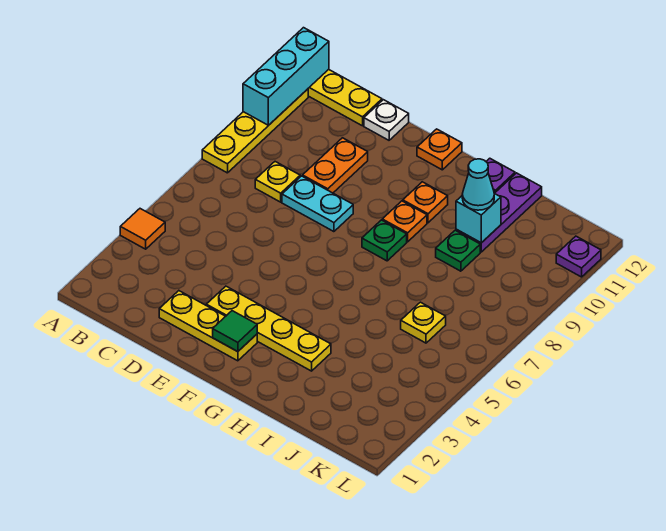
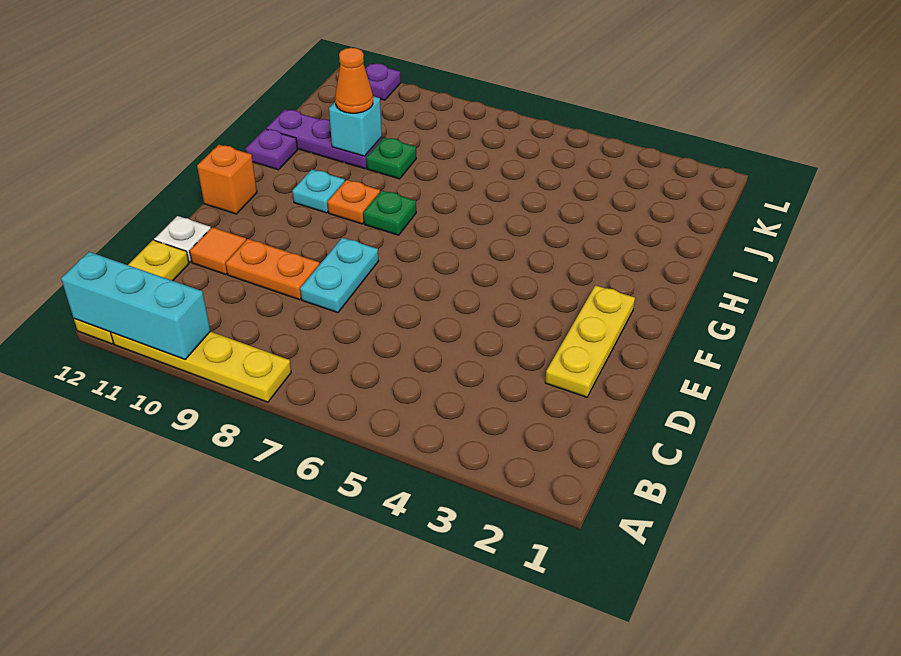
orange 1x1 tile [120,209,165,249] -> orange 1x1 tile moved to [190,227,246,275]
yellow 1x1 plate [255,162,300,202] -> none
yellow 1x4 plate [206,286,331,371] -> none
green 1x1 tile [213,311,257,352] -> none
orange 1x1 plate [417,129,462,170] -> orange 1x1 brick [197,145,257,214]
orange 1x1 plate [403,182,448,223] -> cyan 1x1 plate [292,170,345,213]
cyan 1x1 cone [462,159,494,210] -> orange 1x1 cone [335,48,373,113]
yellow 1x1 plate [401,302,446,343] -> none

